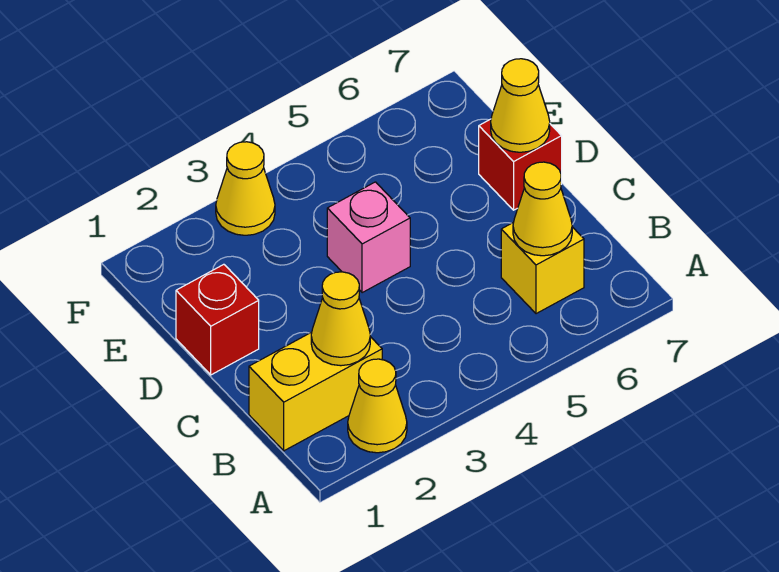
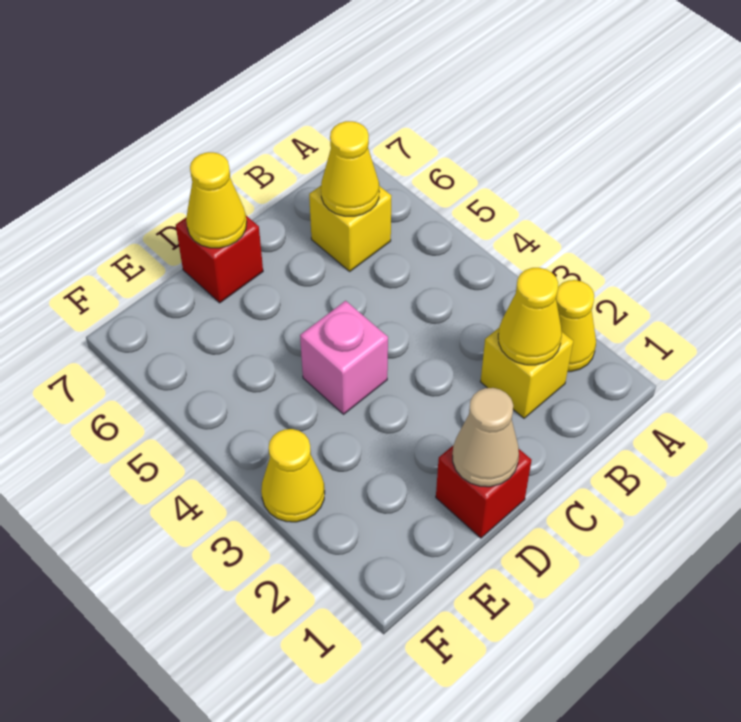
yellow 1x2 brick [249,332,382,451] -> yellow 1x1 brick [480,328,573,418]
none -> tan 1x1 cone [453,388,519,487]

